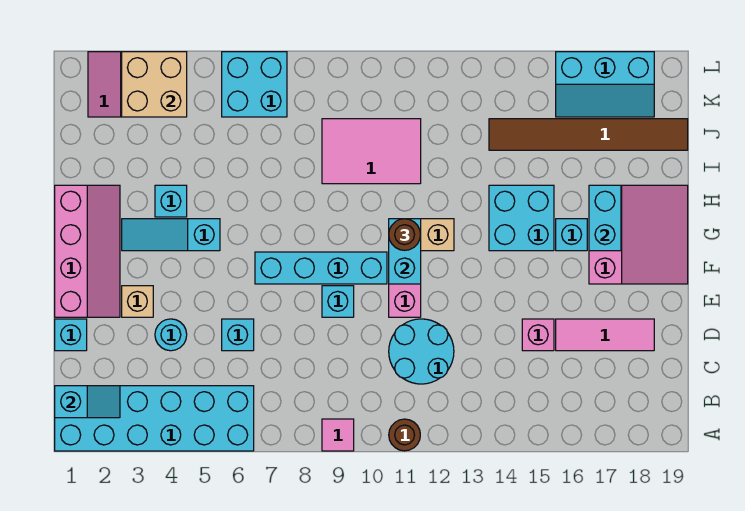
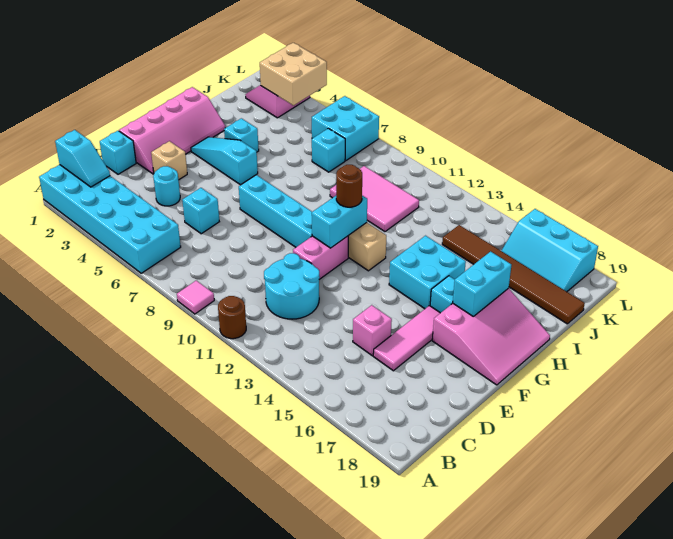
pink 1x3 tile [556,319,654,351] -> pink 1x3 tile turned to [373,306,440,371]
cyan 1x1 brick [322,286,354,317] -> cyan 1x1 brick moved to [312,128,345,172]

